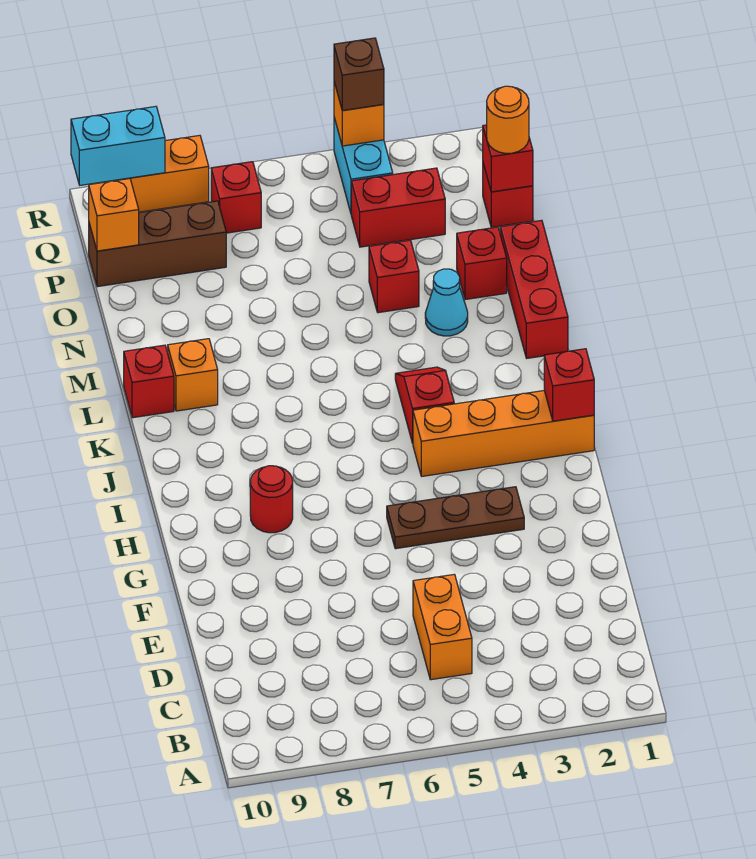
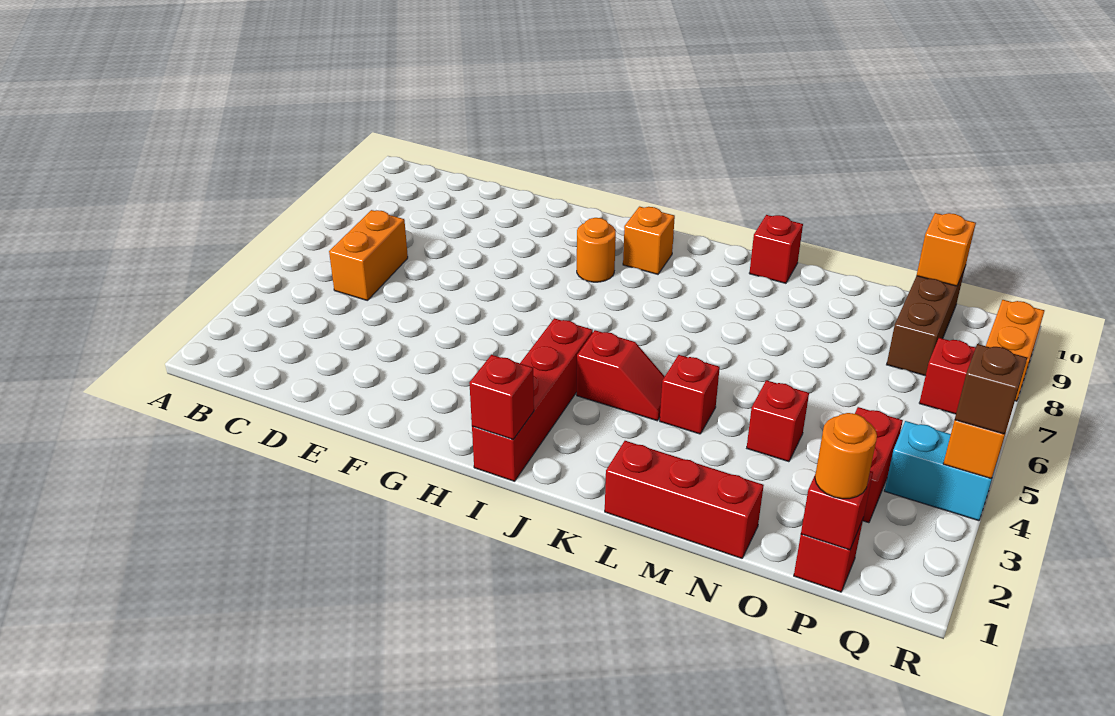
orange 1x2 brick [413,574,472,680] -> orange 1x2 brick turned to [329,210,408,301]
brown 1x3 plate [387,487,524,549] -> none
red 1x1 round brick [250,466,293,533] -> orange 1x1 round brick [577,218,616,282]
orange 1x4 brick [413,391,594,476] -> red 1x4 brick [472,318,593,481]
orange 1x1 brick [168,339,218,411] -> orange 1x1 brick moved to [623,207,675,274]
cyan 1x1 cone [425,269,468,336] -> none
red 1x1 brick [457,227,507,300] -> red 1x1 brick moved to [660,355,720,434]
cyan 1x2 brick [71,106,165,185] -> none

